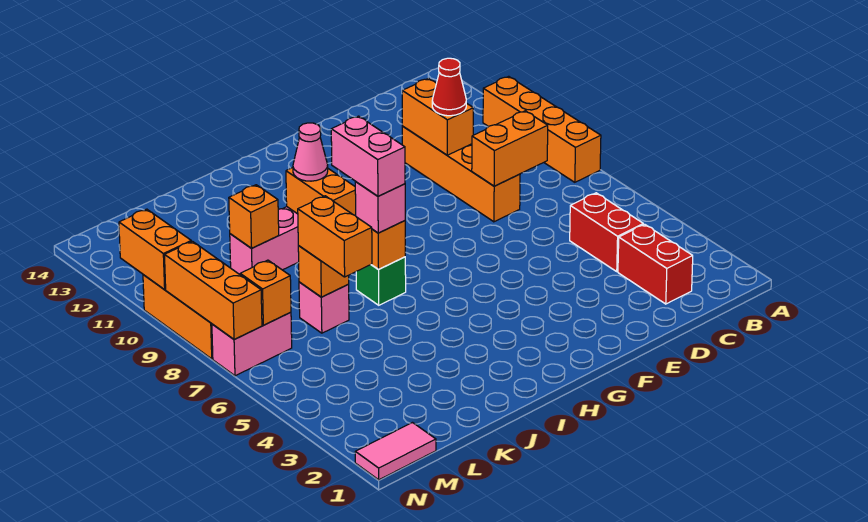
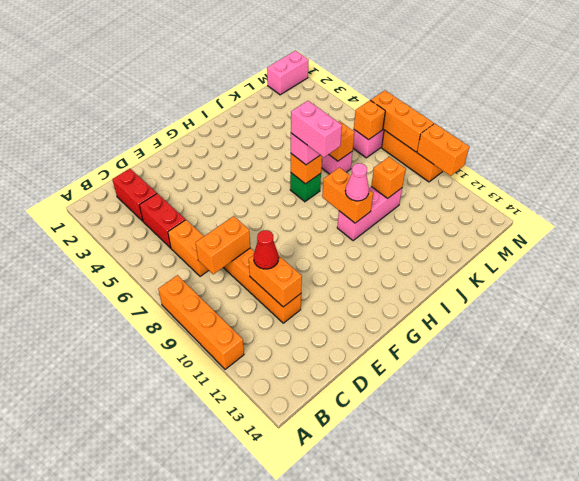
orange 1x2 brick [298,196,372,277] -> orange 1x2 brick moved to [168,220,209,276]
pink 1x2 tile [355,423,436,480] -> pink 1x2 brick [267,51,309,95]

